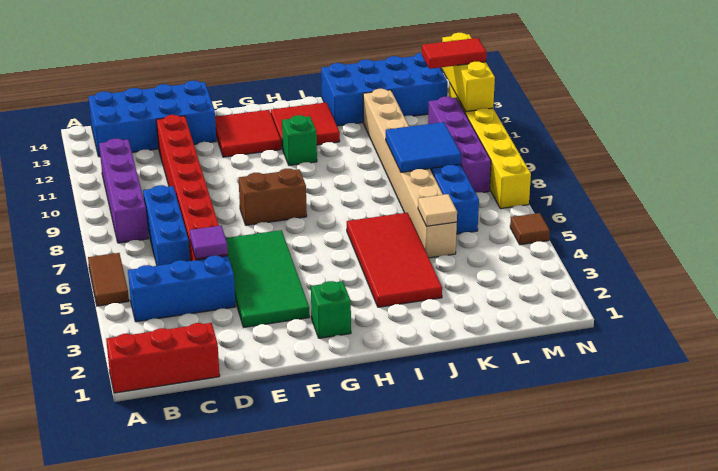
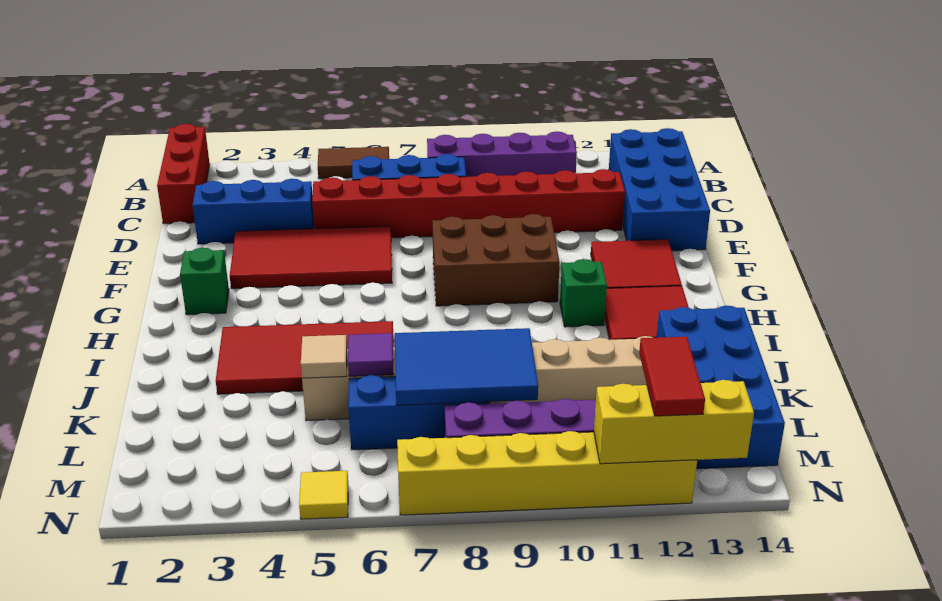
blue 1x3 brick [128,256,236,322] -> blue 1x3 brick turned to [193,179,314,244]
purple 1x1 tile [190,226,228,259] -> purple 1x1 tile moved to [348,333,393,376]
green 2x4 tile [226,230,309,327] -> red 2x4 tile [230,226,392,289]
brown 1x2 brick [239,169,307,225] -> brown 2x3 brick [432,214,560,306]
blue 2x2 tile [386,122,461,172] -> blue 2x3 tile [395,328,538,405]
brown 1x1 tile [510,213,550,245] -> yellow 1x1 tile [299,471,348,519]

